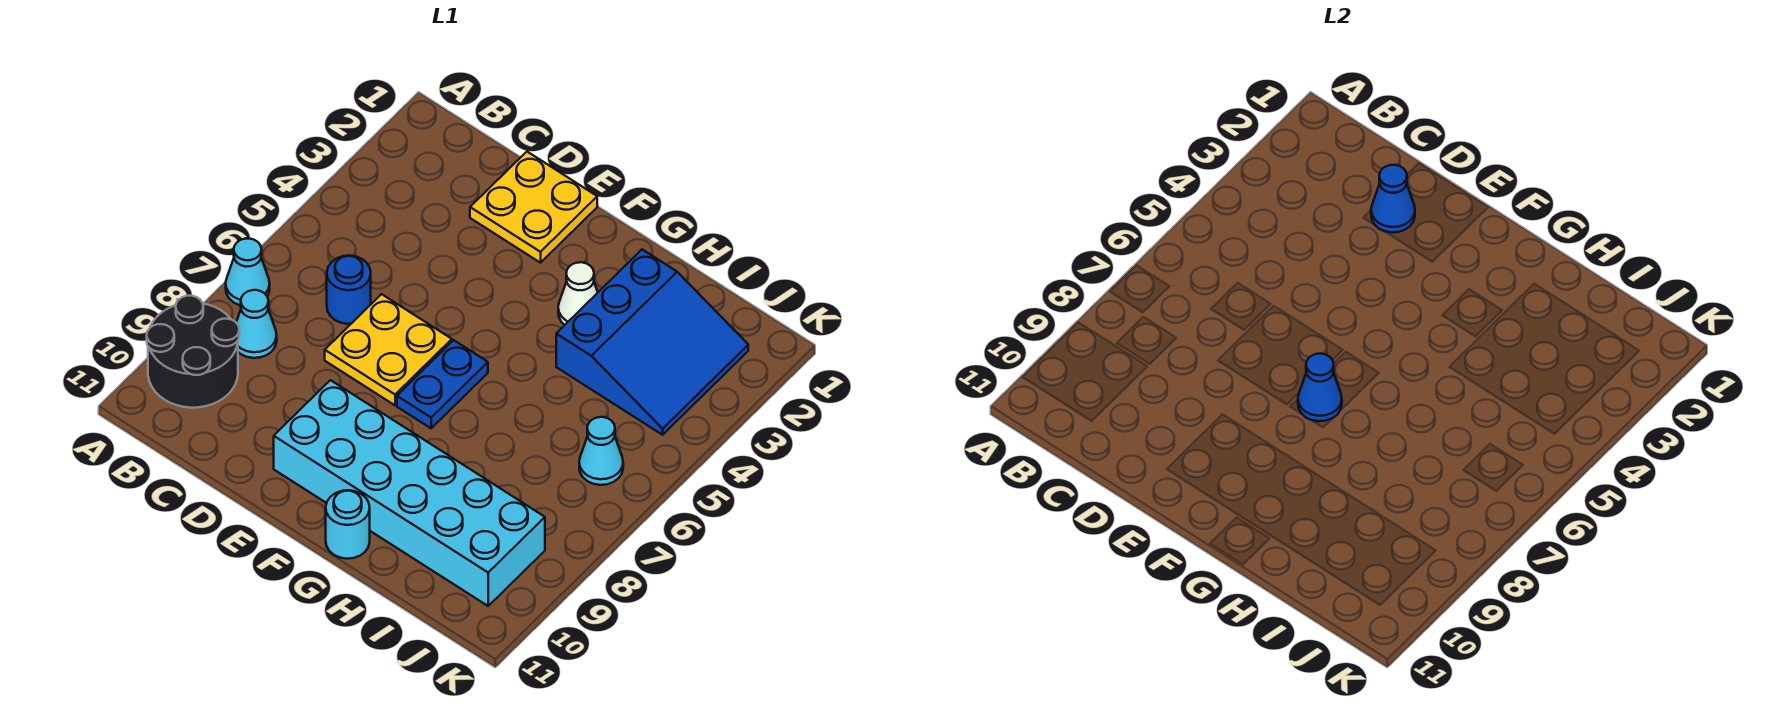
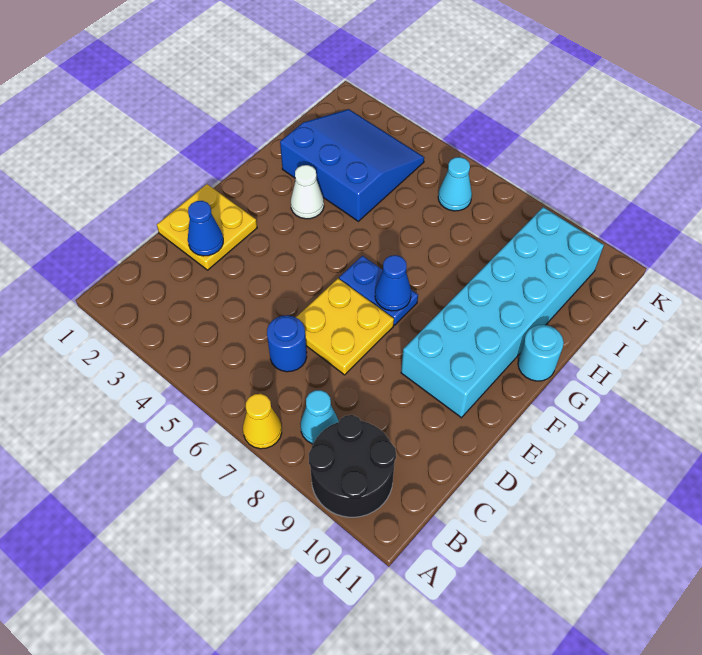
cyan 1x1 cone [226,239,270,305] -> yellow 1x1 cone [243,394,282,449]

